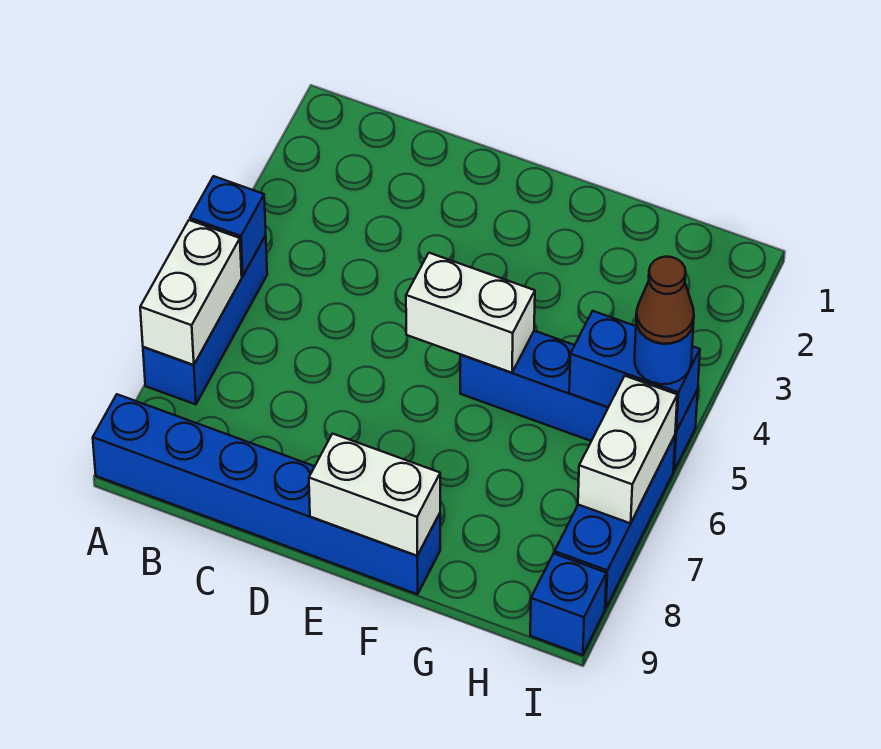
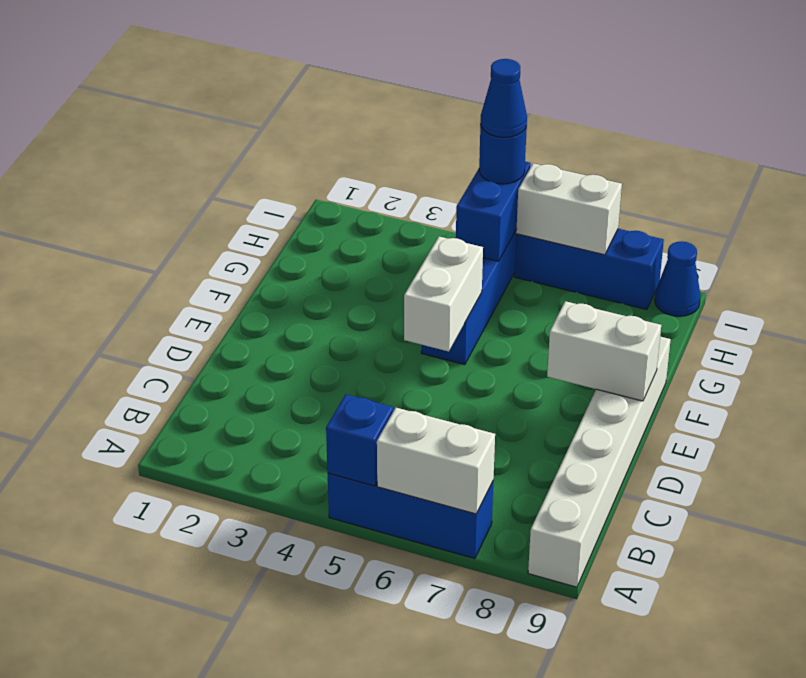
blue 1x6 brick [93,394,440,594] -> white 1x6 brick [528,337,671,587]
white 1x2 brick [309,434,440,556] -> white 1x2 brick turned to [547,301,661,401]
brown 1x1 cone [636,257,694,344] -> blue 1x1 cone [481,59,527,137]
blue 1x1 brick [530,553,606,655] -> blue 1x1 cone [655,241,700,316]

